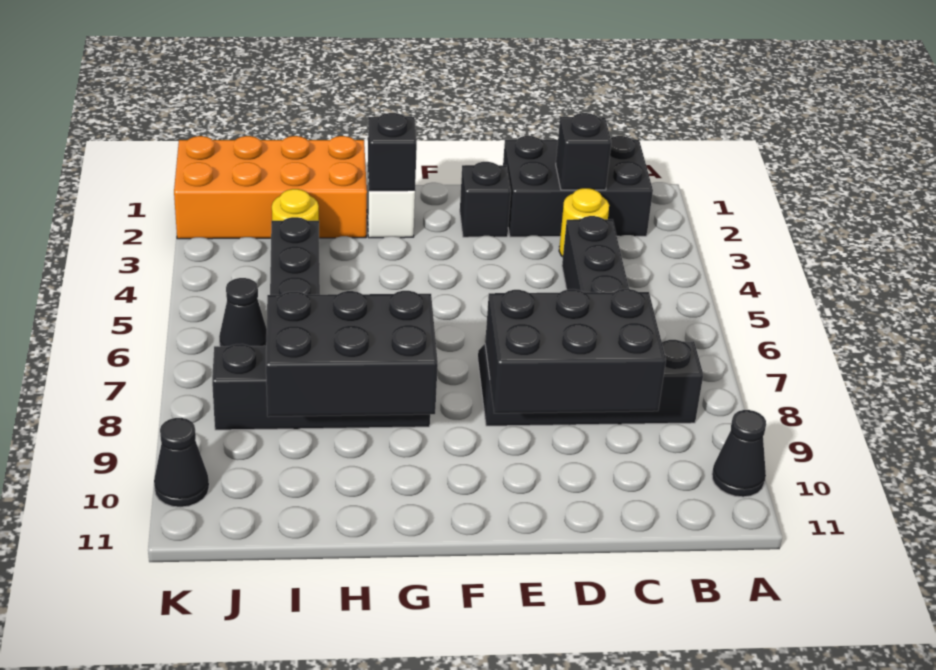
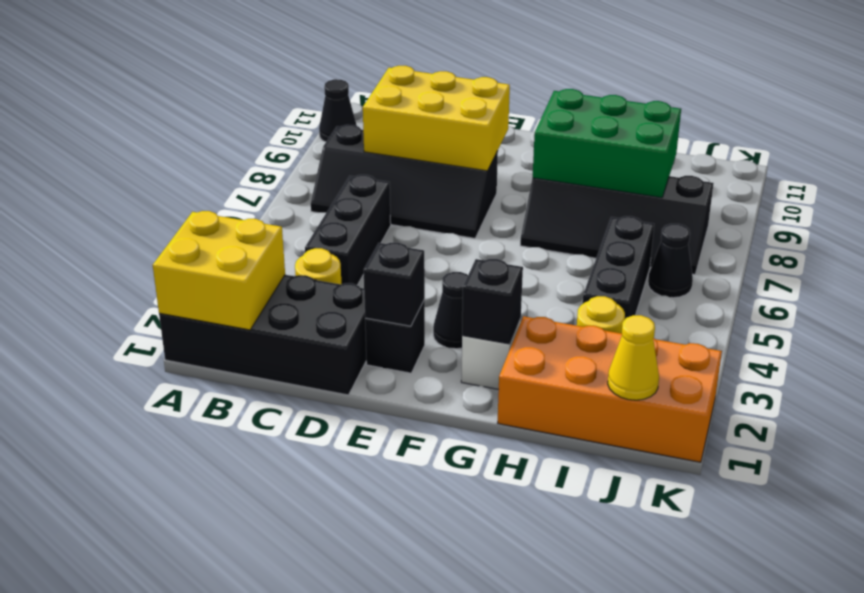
none -> yellow 2x2 brick [153,211,285,330]
black 2x3 brick [503,136,653,237] -> black 2x4 brick [159,275,366,395]
black 1x1 brick [556,113,611,190] -> black 1x1 brick moved to [364,243,425,326]
black 2x3 brick [485,289,666,413] -> yellow 2x3 brick [363,66,510,171]
black 2x3 brick [266,291,438,417] -> green 2x3 brick [533,89,681,198]
none -> yellow 1x1 cone [608,315,659,400]
black 1x1 cone [154,418,209,507] -> black 1x1 cone moved to [433,272,468,349]

